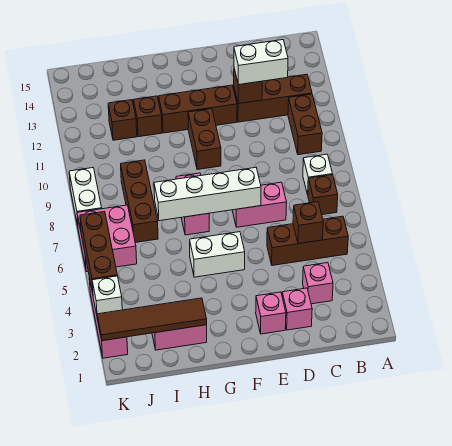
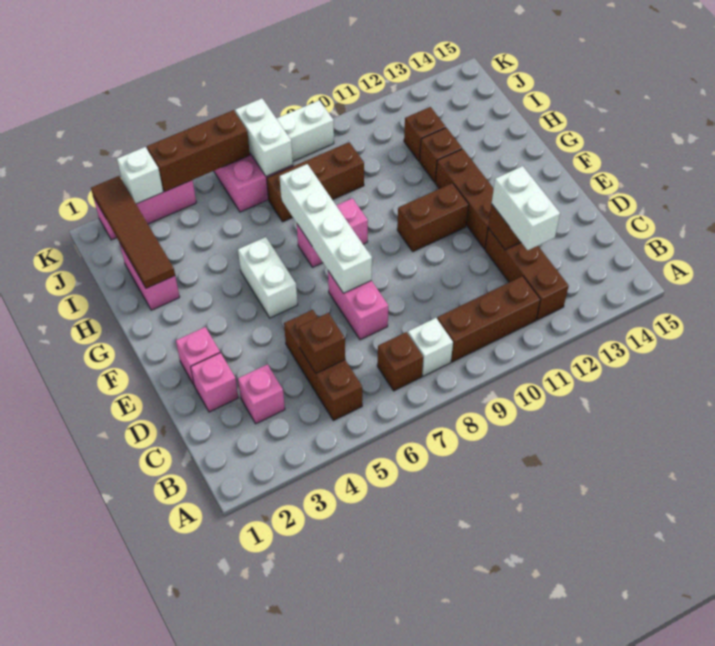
brown 1x2 brick [288,94,322,155] -> brown 1x3 brick [437,276,540,362]
none -> white 1x2 brick [235,98,293,176]

